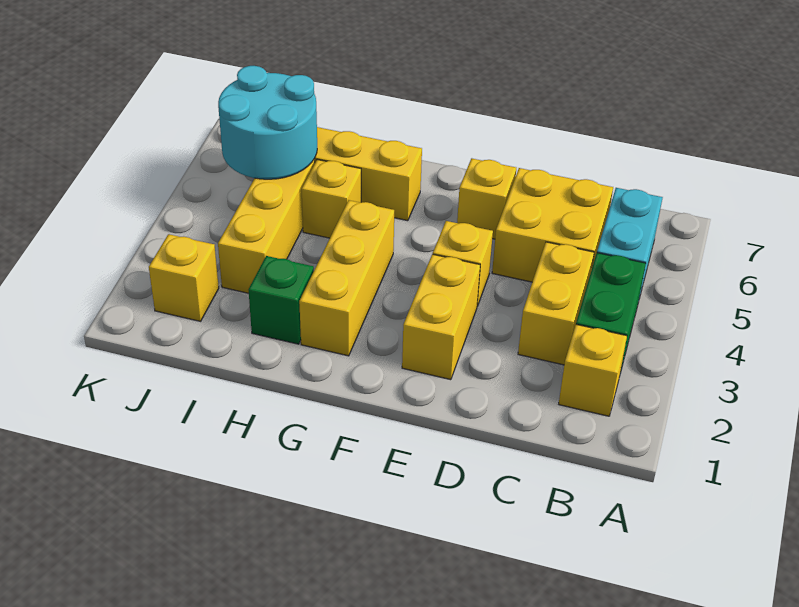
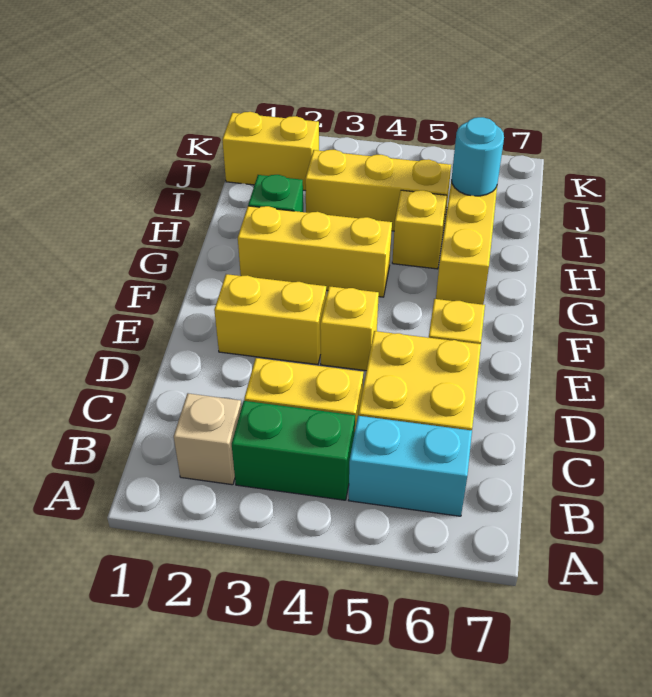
yellow 1x1 brick [559,324,627,416] -> tan 1x1 brick [174,393,242,485]
cyan 2x2 round brick [218,66,317,179] -> cyan 1x1 round brick [452,117,504,196]
yellow 1x1 brick [149,234,219,321] -> yellow 1x2 brick [222,112,319,191]

